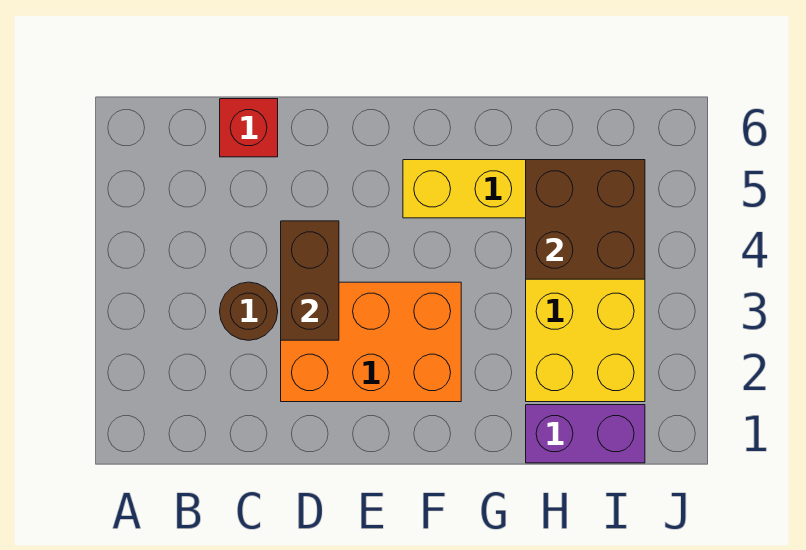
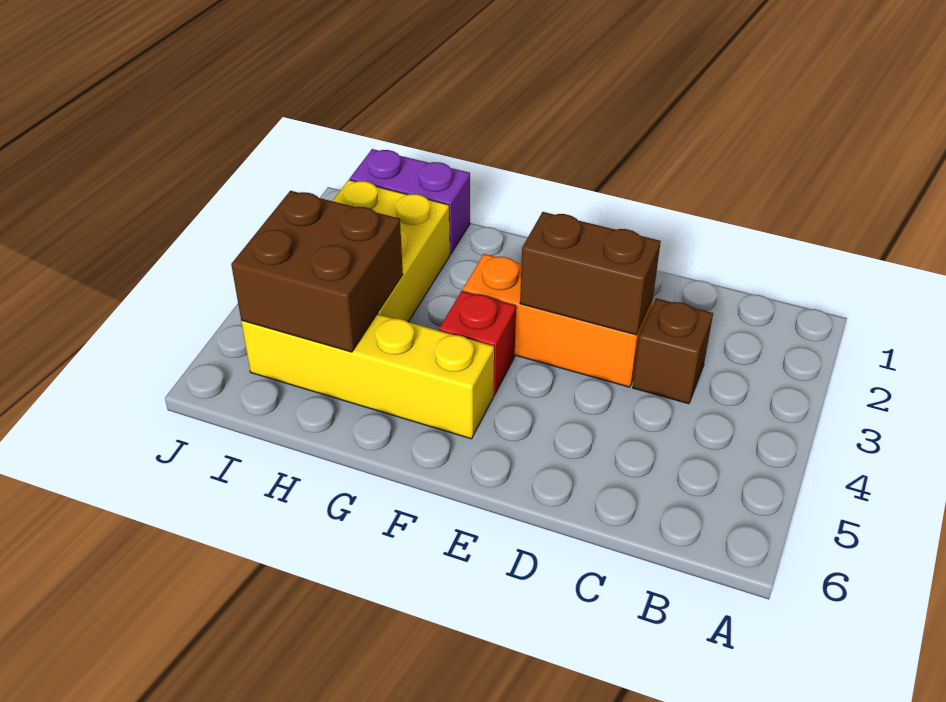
brown 1x1 round brick [220,282,278,340] -> brown 1x1 brick [633,298,713,404]
red 1x1 brick [220,99,278,157] -> red 1x1 brick moved to [439,291,516,396]
orange 2x3 brick [281,282,461,402] -> orange 1x3 brick [463,254,653,387]
brown 1x2 brick [281,221,339,340] -> brown 1x2 brick turned to [520,212,661,335]

